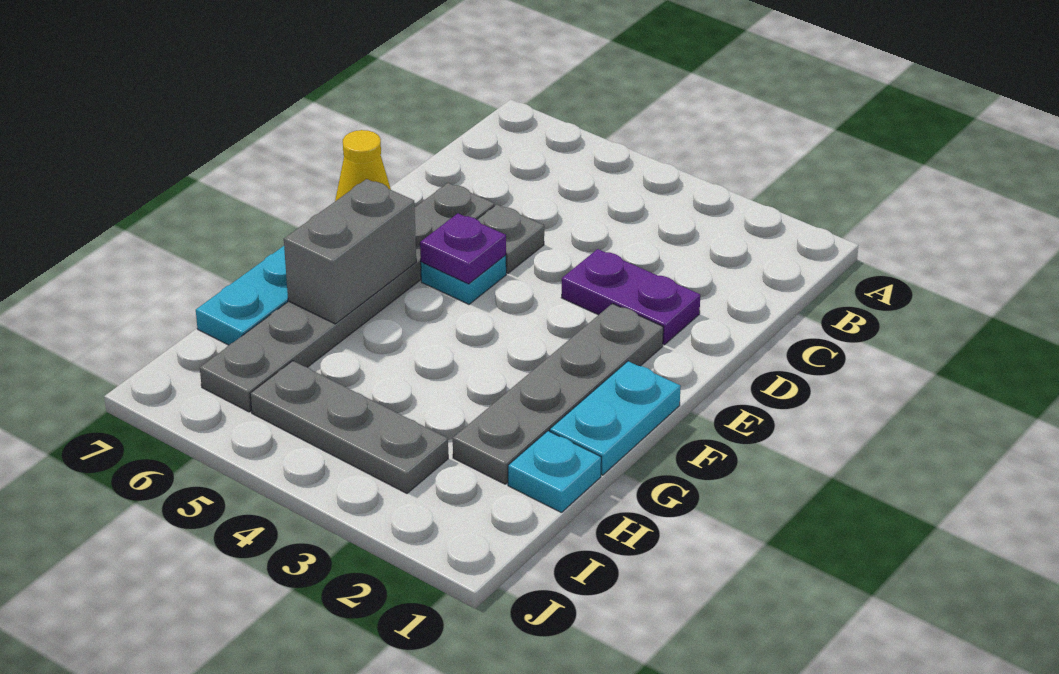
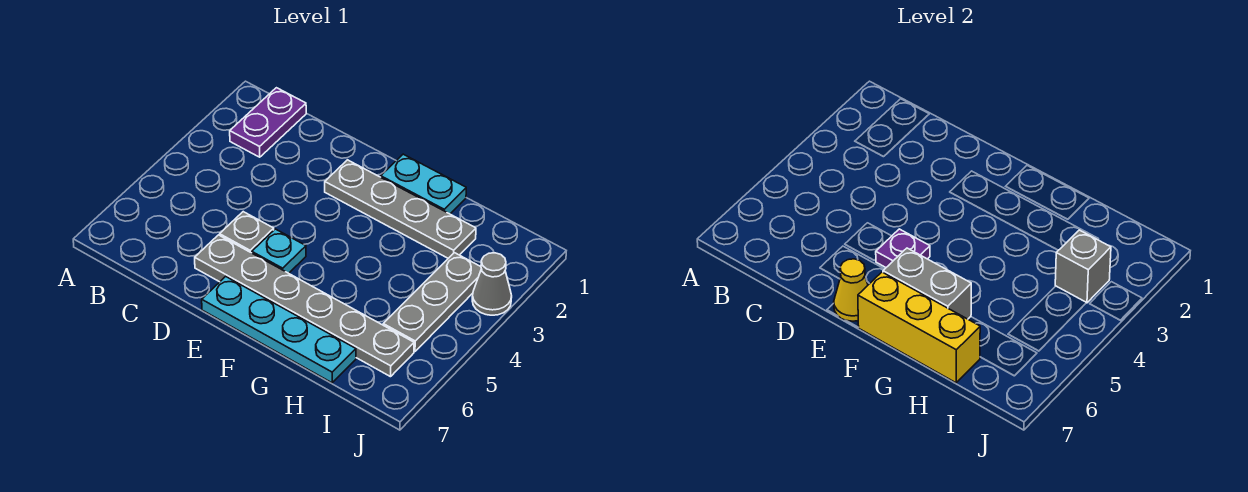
purple 1x2 plate [561,249,700,345] -> purple 1x2 plate moved to [230,88,306,157]
none -> yellow 1x3 brick [858,272,980,383]
cyan 1x1 plate [508,431,601,513] -> none
none -> grey 1x1 brick [1055,230,1111,303]
none -> grey 1x1 cone [472,253,512,315]

